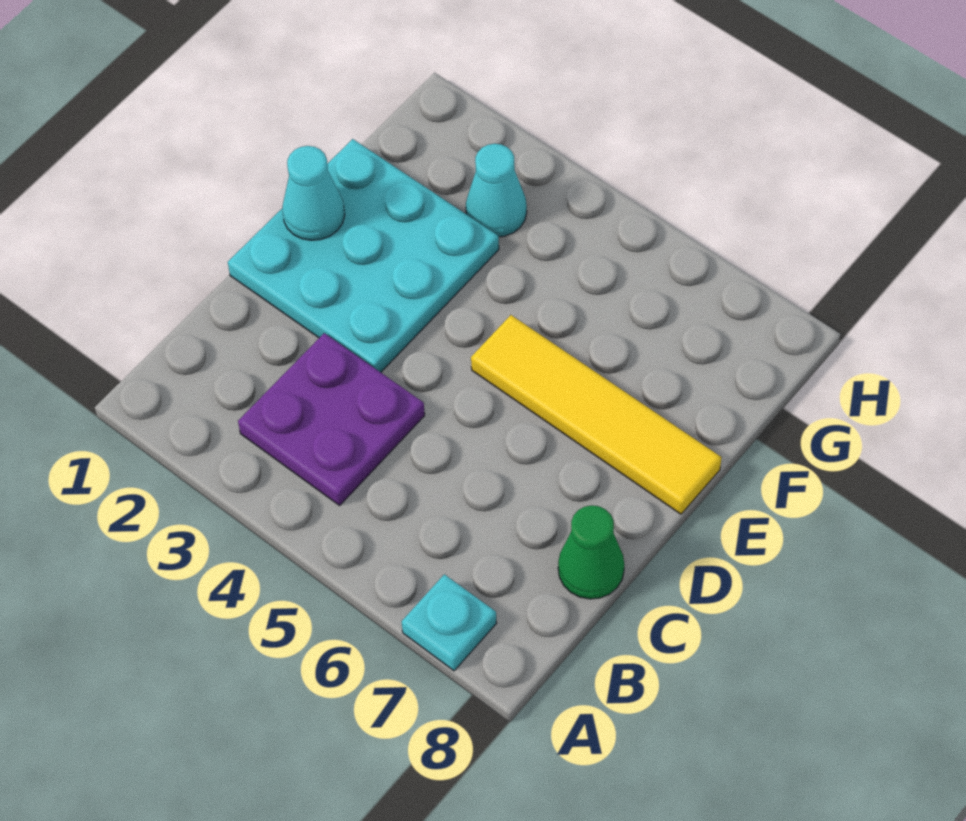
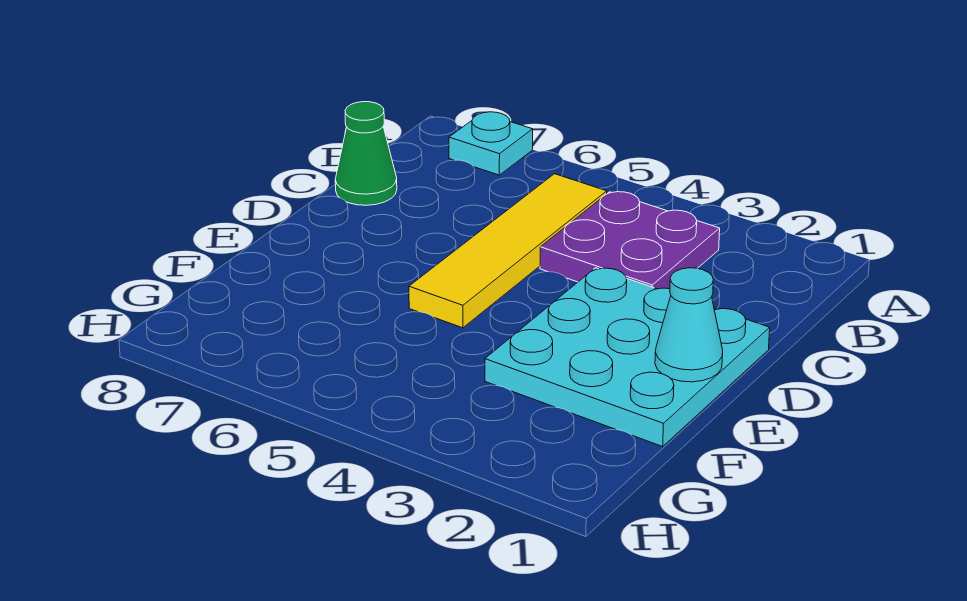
yellow 1x4 tile [471,315,721,514] -> yellow 1x4 tile turned to [409,174,607,328]
cyan 1x1 cone [466,144,527,237] -> none

